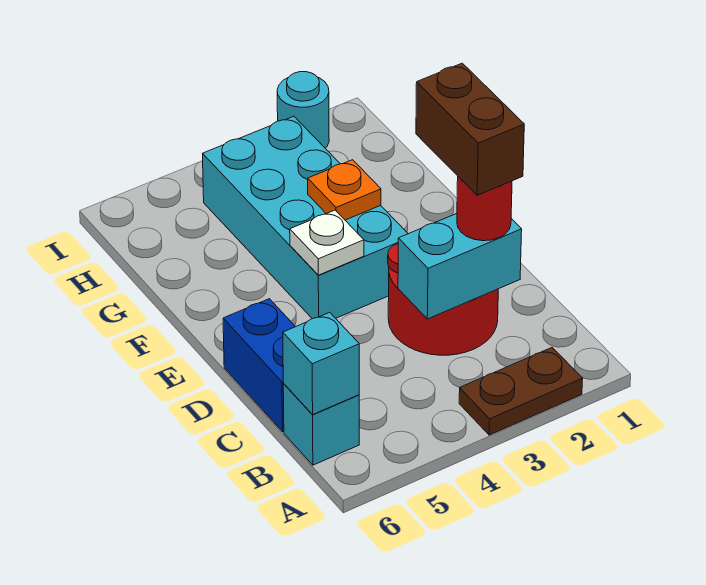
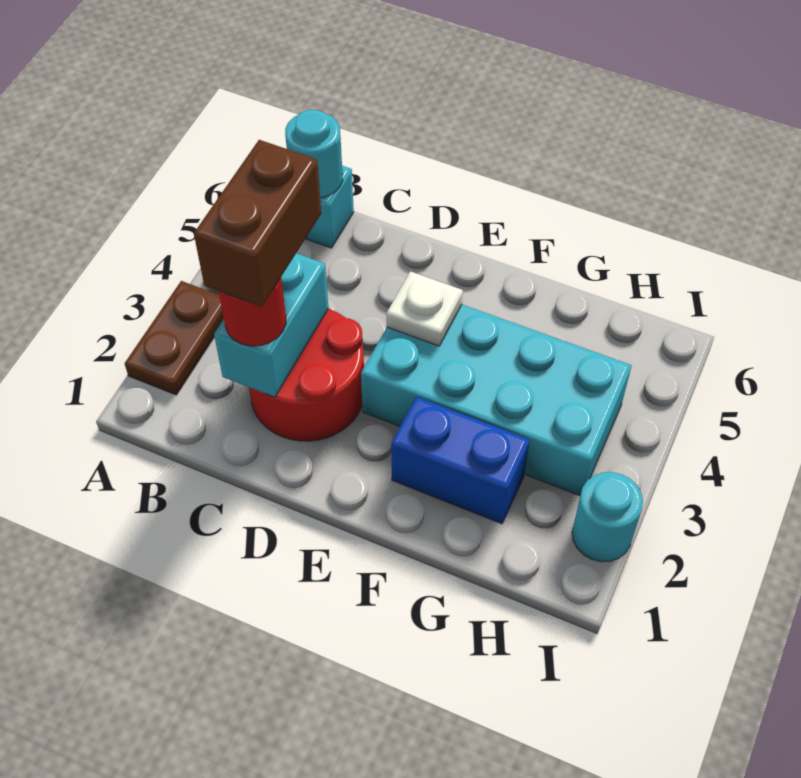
cyan 1x1 brick [283,312,359,415] -> cyan 1x1 round brick [285,110,343,198]
brown 1x2 brick [416,63,524,195] -> brown 1x2 brick turned to [194,140,321,307]
blue 1x2 brick [223,299,295,432] -> blue 1x2 brick moved to [391,397,530,524]
orange 1x1 plate [308,160,381,220] -> none

